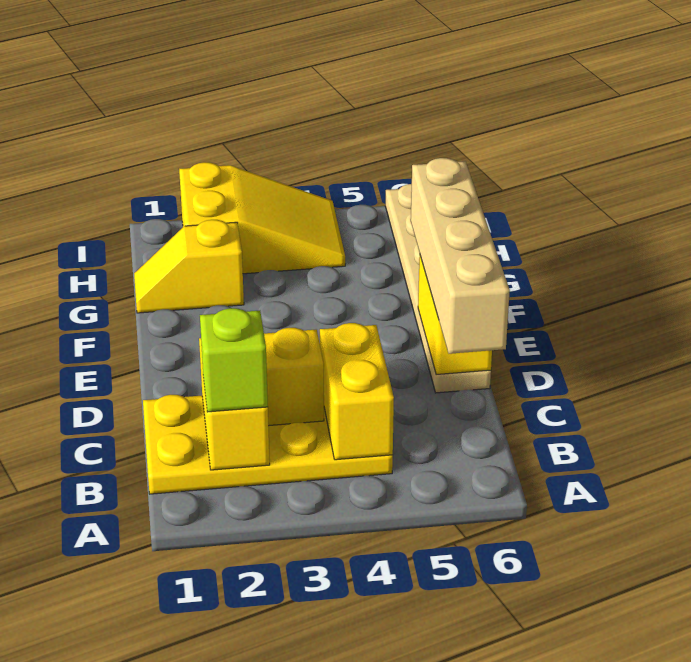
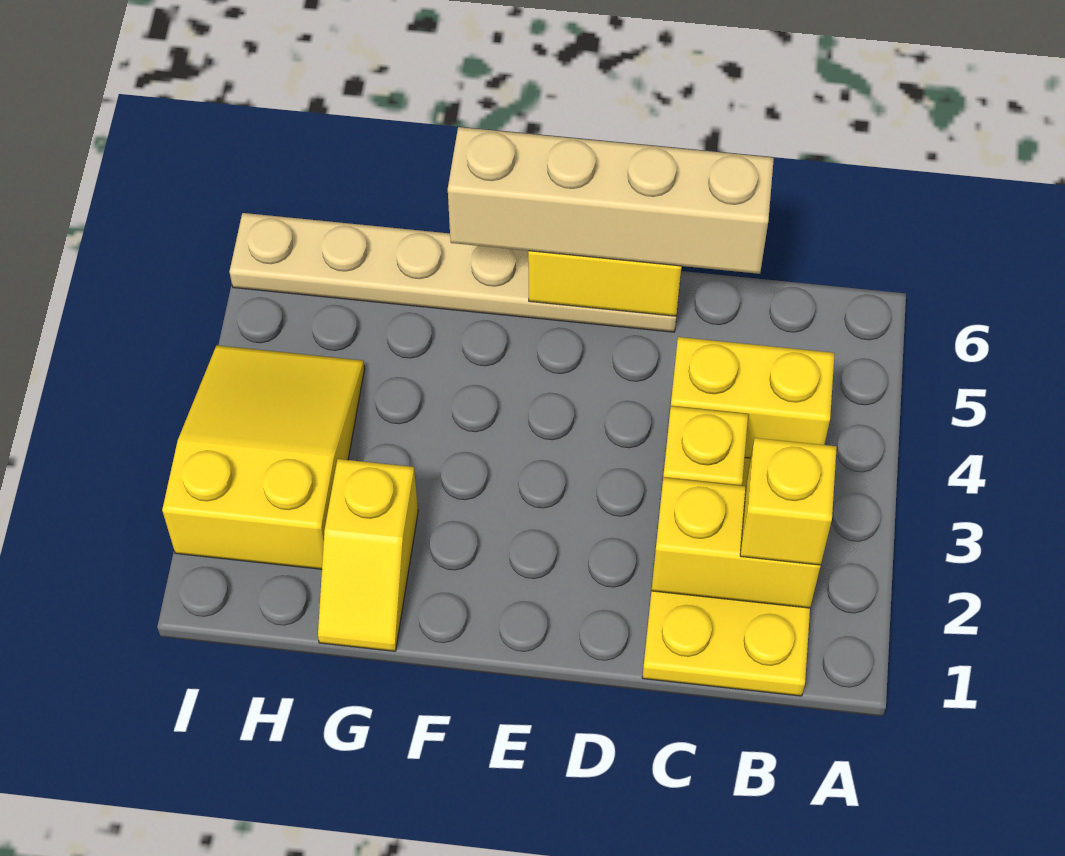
lime 1x1 brick [200,308,268,412] -> yellow 1x1 brick [740,438,837,565]

